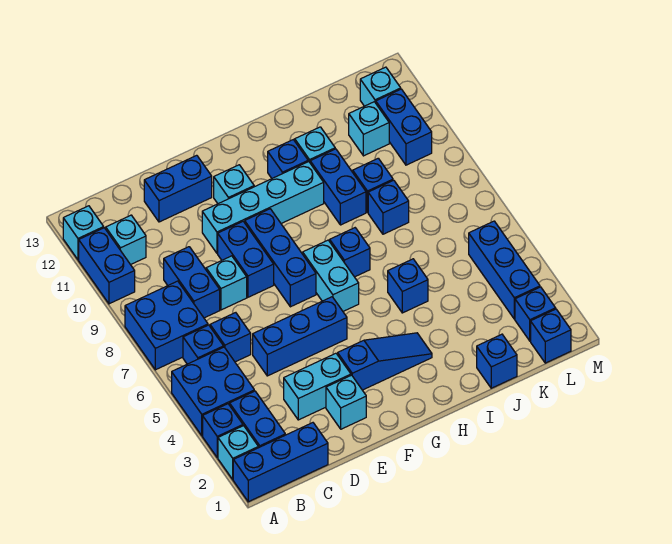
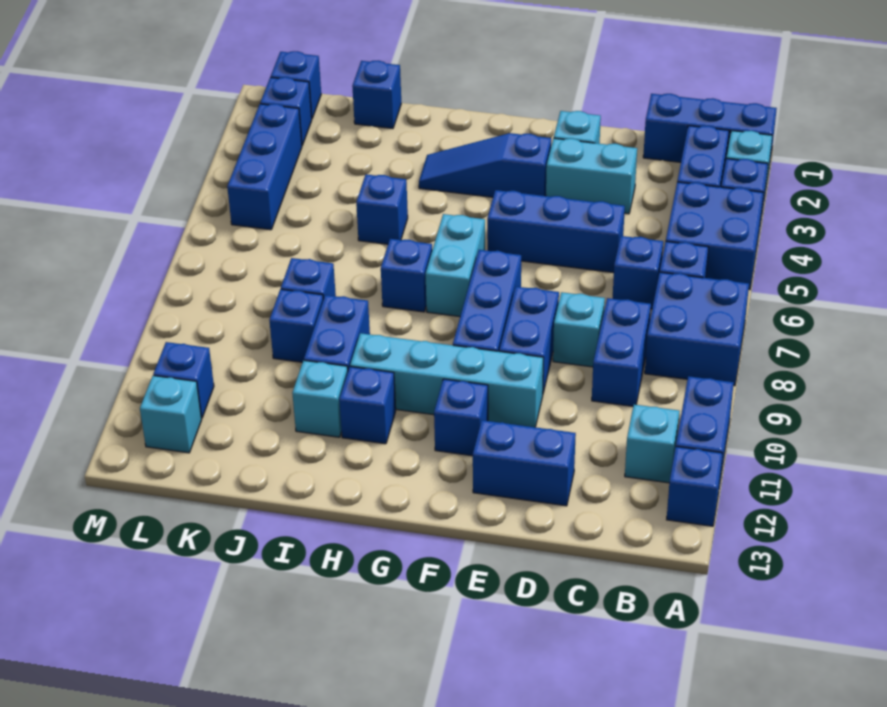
cyan 1x1 brick [63,206,104,260] -> blue 1x1 brick [667,447,723,526]
cyan 1x1 brick [214,165,254,204] -> blue 1x1 brick [434,379,488,456]
cyan 1x1 brick [349,102,389,156] -> none
blue 1x2 brick [376,89,432,165] -> blue 1x1 brick [153,342,214,418]

